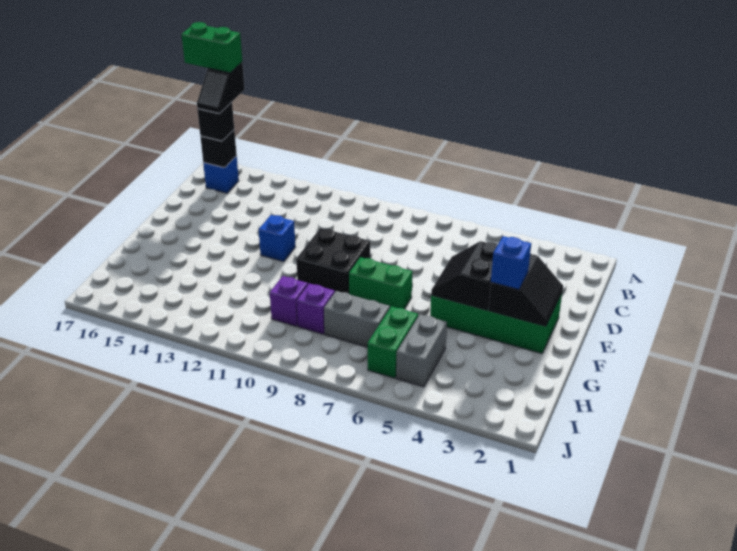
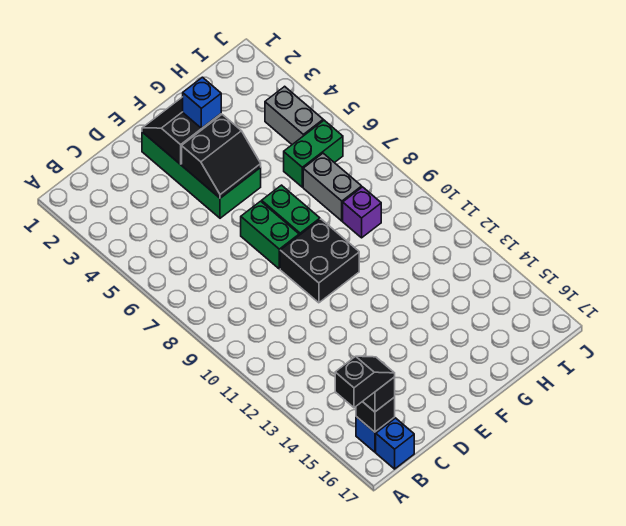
green 1x2 brick [182,22,242,73] -> green 1x2 brick moved to [241,201,299,269]
blue 1x1 brick [259,215,295,262] -> blue 1x1 brick moved to [376,418,414,469]
grey 1x2 brick [396,314,447,387] -> grey 1x2 brick turned to [265,86,323,144]
purple 1x1 brick [270,276,308,326] -> none

